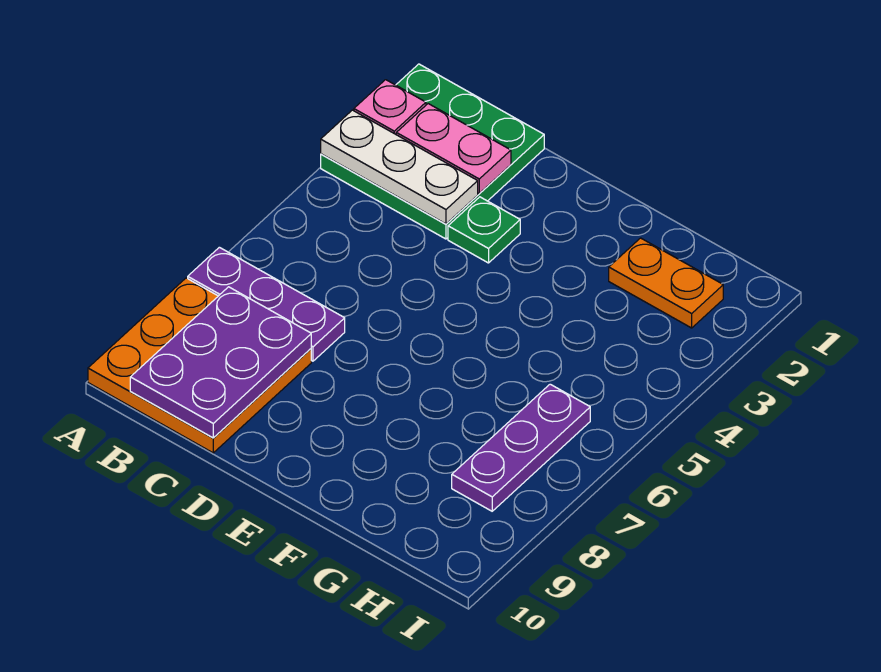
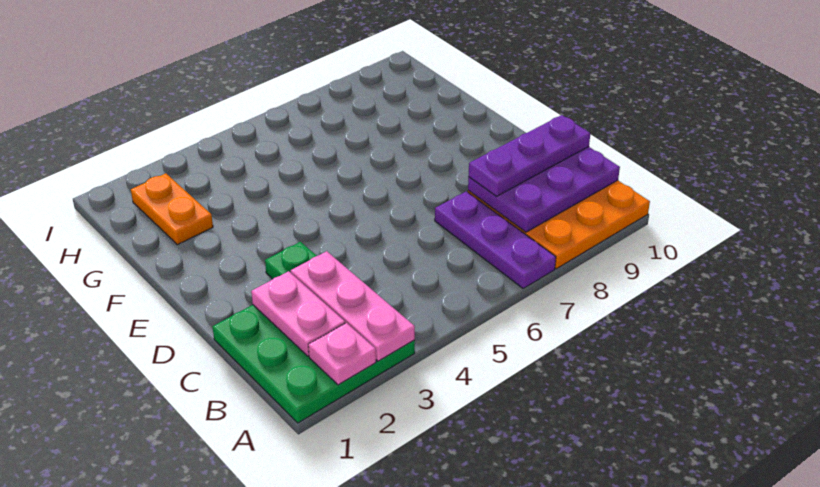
white 1x3 plate [321,110,478,224] -> pink 1x3 plate [291,251,415,361]
purple 1x3 plate [452,384,590,511] -> purple 1x3 plate moved to [469,115,590,196]

